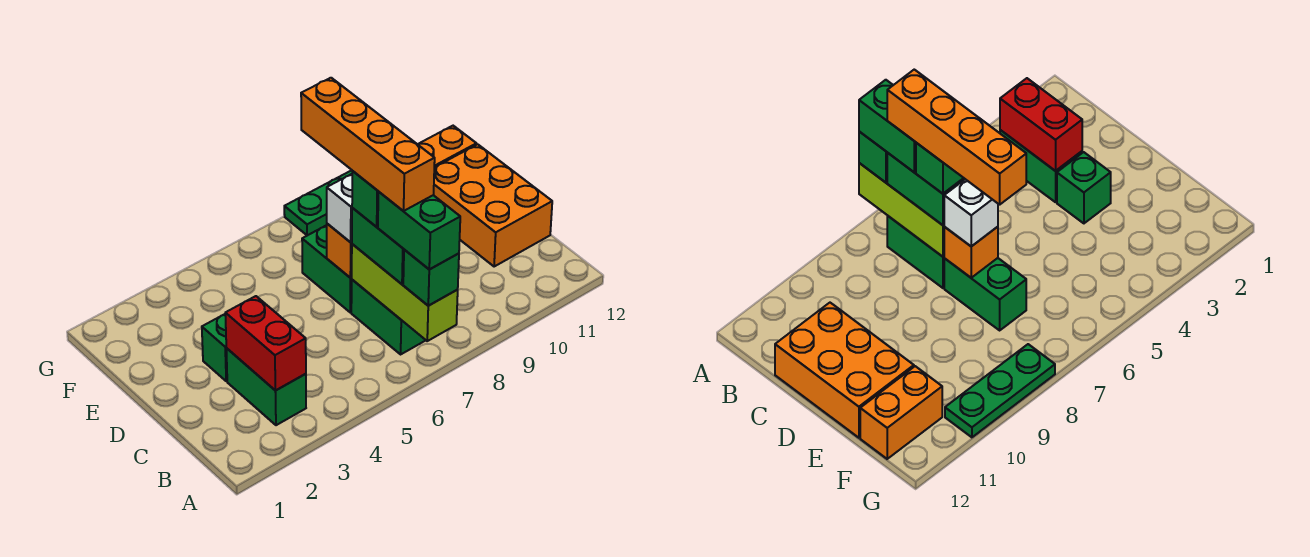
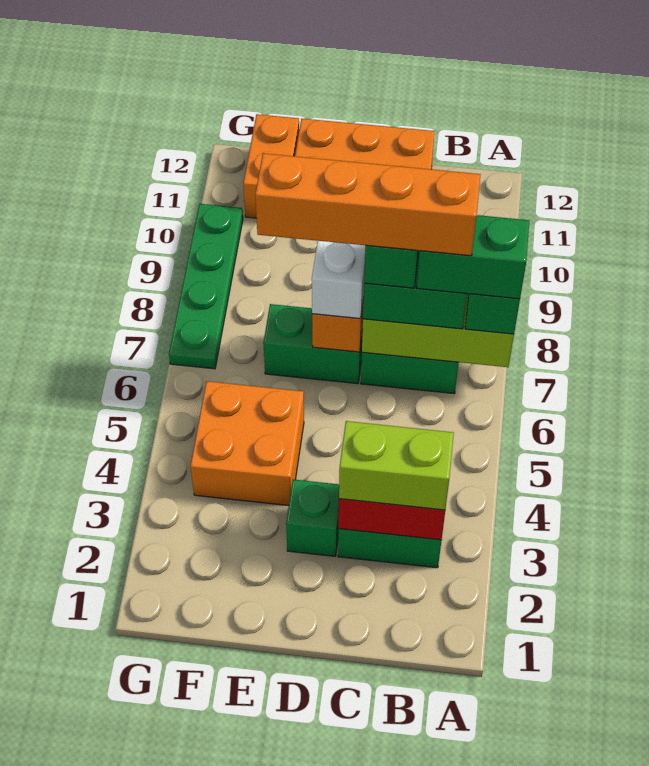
none -> lime 1x2 brick [339,421,454,510]
none -> orange 2x2 brick [190,381,304,506]
green 1x3 plate [284,170,352,235] -> green 1x4 plate [169,204,243,369]

